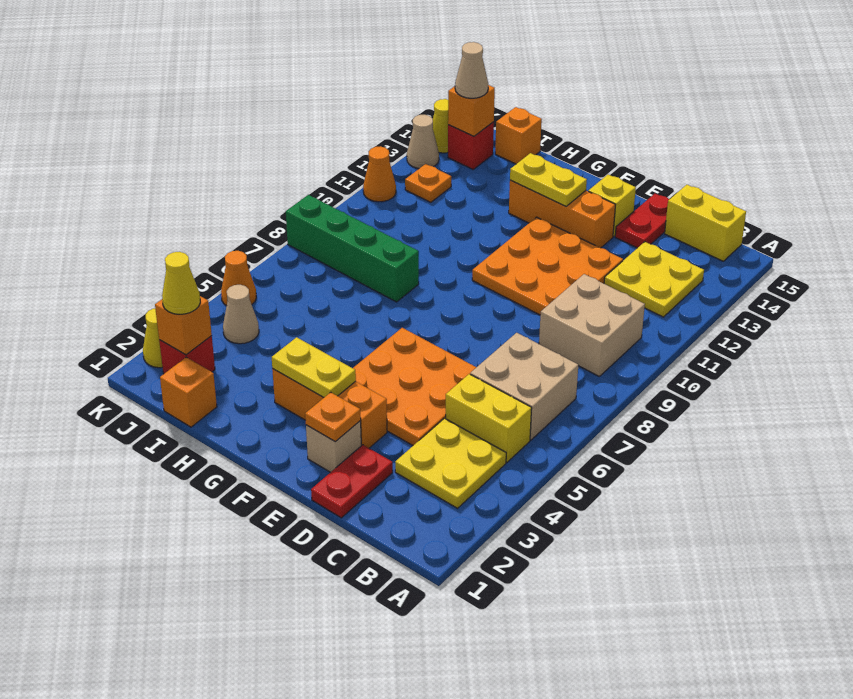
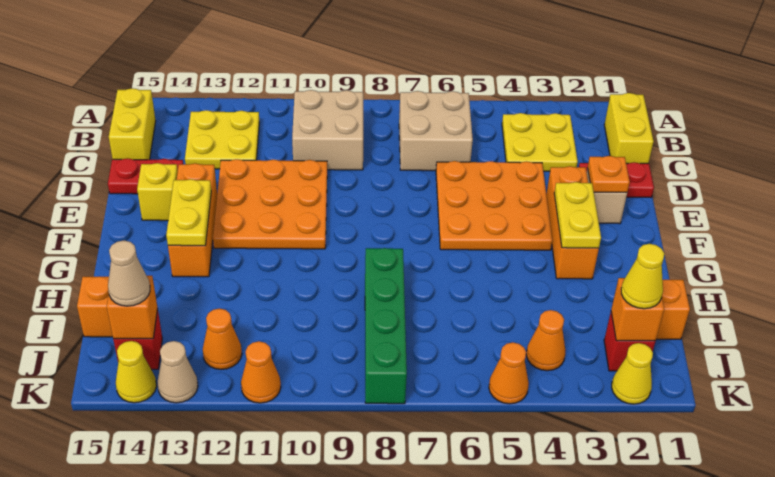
yellow 1x2 brick [446,374,532,462] -> yellow 1x2 brick moved to [604,93,654,163]
tan 1x1 cone [223,285,259,344] -> orange 1x1 cone [526,310,565,371]
orange 1x1 plate [405,164,451,202] -> orange 1x1 cone [203,309,242,369]

